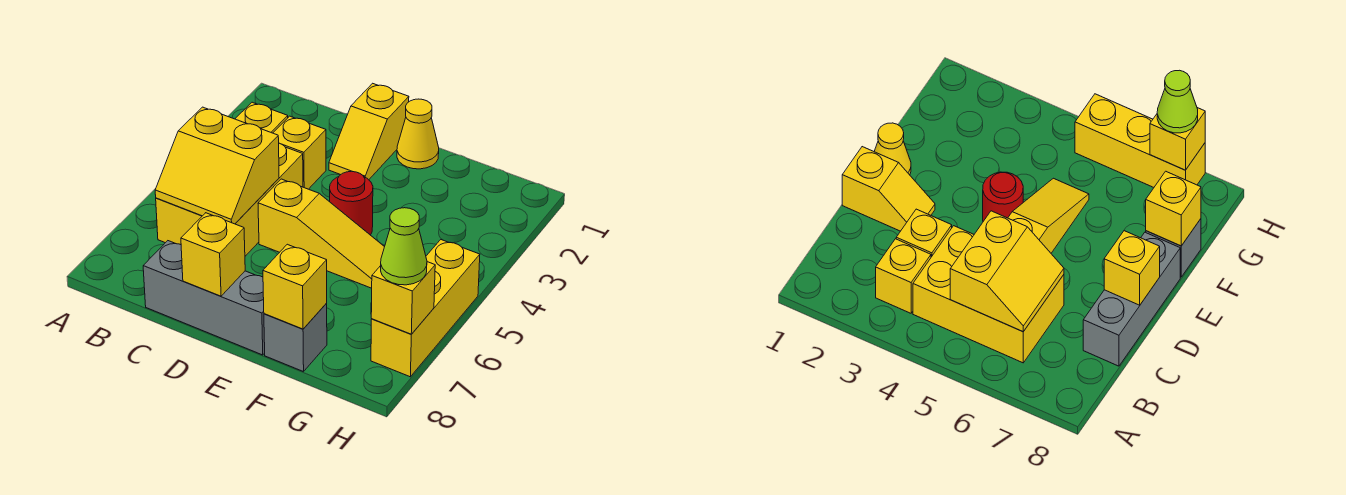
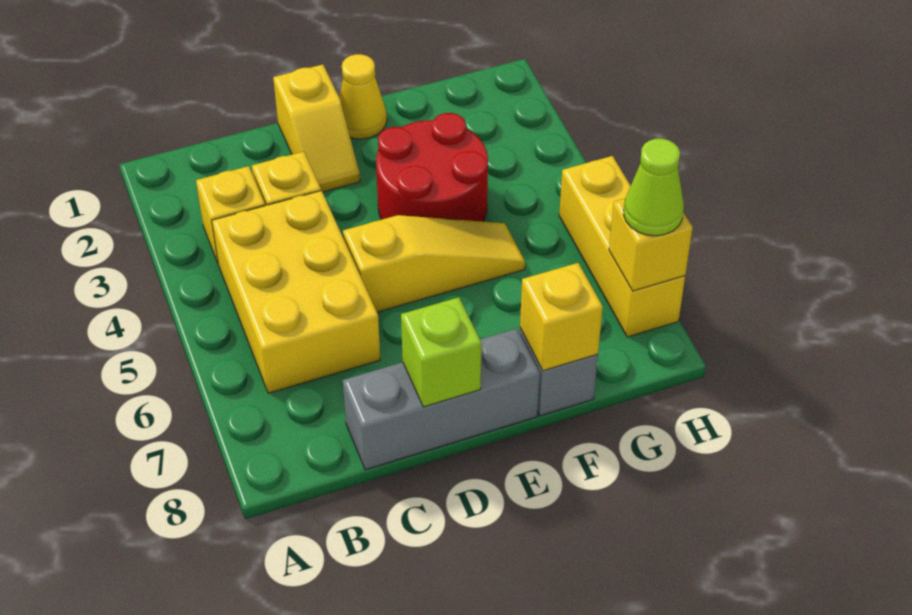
yellow 2x2 slope [155,107,279,224] -> none
yellow 1x1 brick [181,213,245,296] -> lime 1x1 brick [401,297,481,407]
red 1x1 round brick [330,171,373,235] -> red 2x2 round brick [376,113,488,222]

